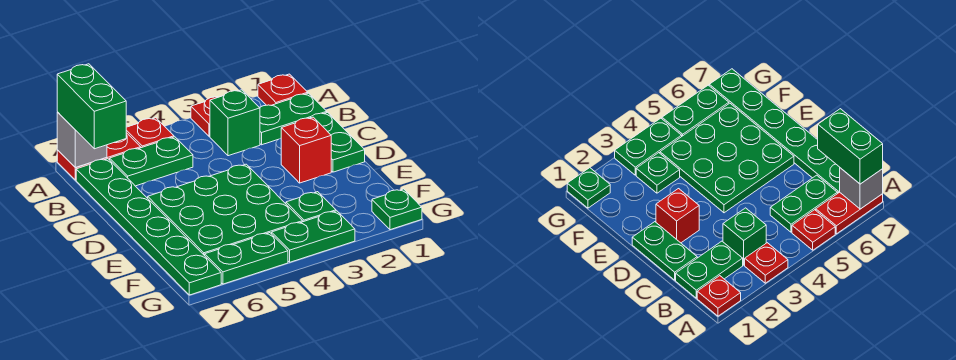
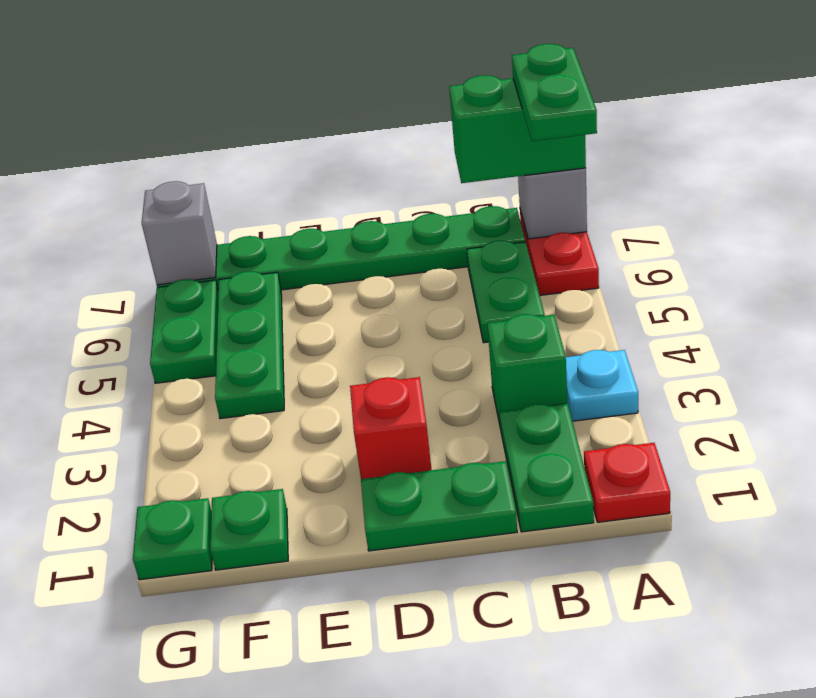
red 1x1 plate [191,97,218,137] -> cyan 1x1 plate [566,350,638,421]
red 1x1 plate [126,118,174,148] -> none
green 3x3 plate [148,164,303,256] -> green 1x3 plate [215,271,284,419]
green 1x1 plate [286,192,336,222] -> green 1x1 plate moved to [210,489,288,570]
green 1x2 plate [272,211,355,262] -> green 1x2 plate moved to [512,44,597,141]
none -> grey 1x1 brick [142,181,217,285]

